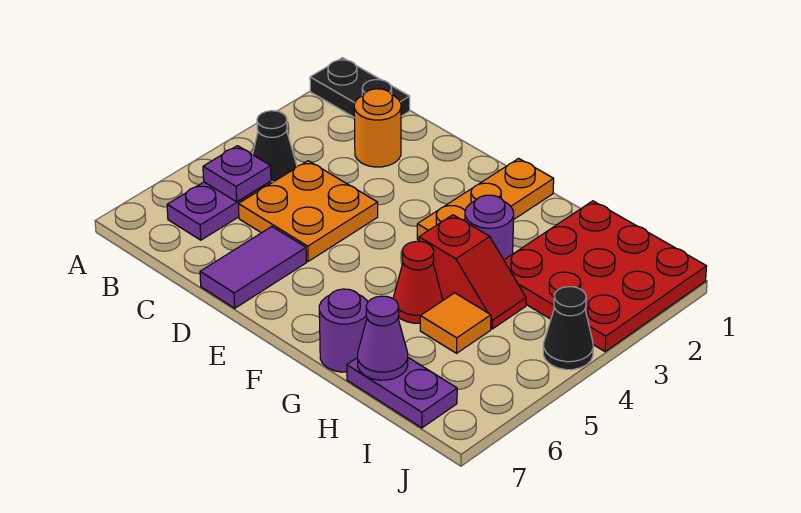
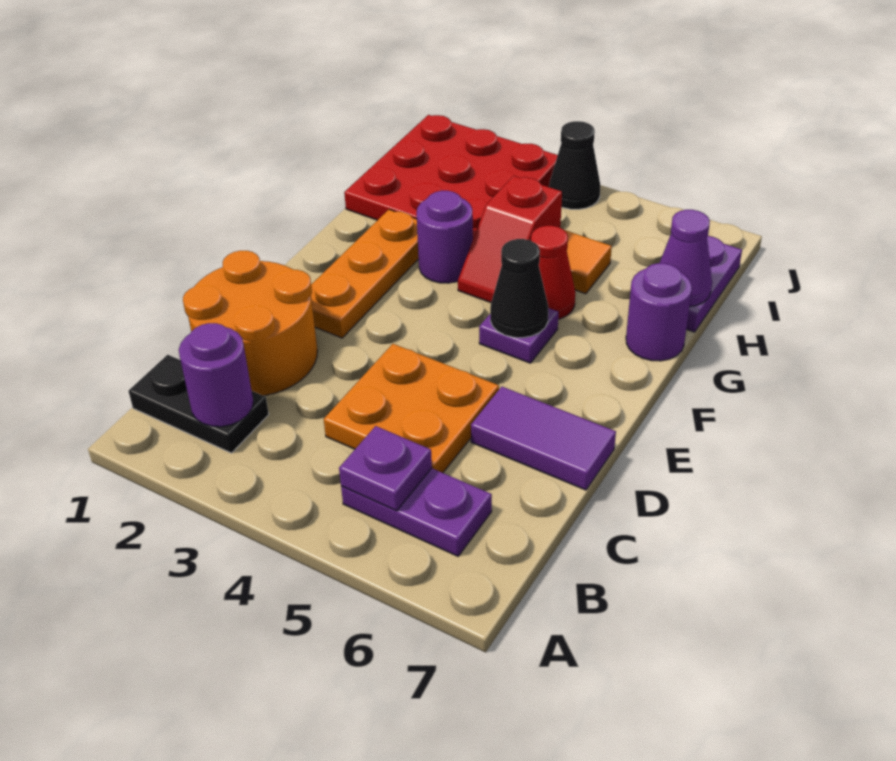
black 1x2 plate [310,58,410,118] -> black 1x2 plate turned to [129,355,269,453]
none -> purple 1x1 round brick [179,323,253,427]
black 1x1 cone [253,111,297,183] -> black 1x1 cone moved to [490,239,548,338]
orange 1x1 round brick [354,89,401,167] -> orange 2x2 round brick [183,251,317,396]
orange 1x3 plate [417,158,554,240] -> orange 1x3 plate turned to [311,210,419,338]
none -> purple 1x1 plate [479,308,558,363]
red 1x2 slope [419,215,526,329] -> red 1x2 slope turned to [458,176,562,303]

